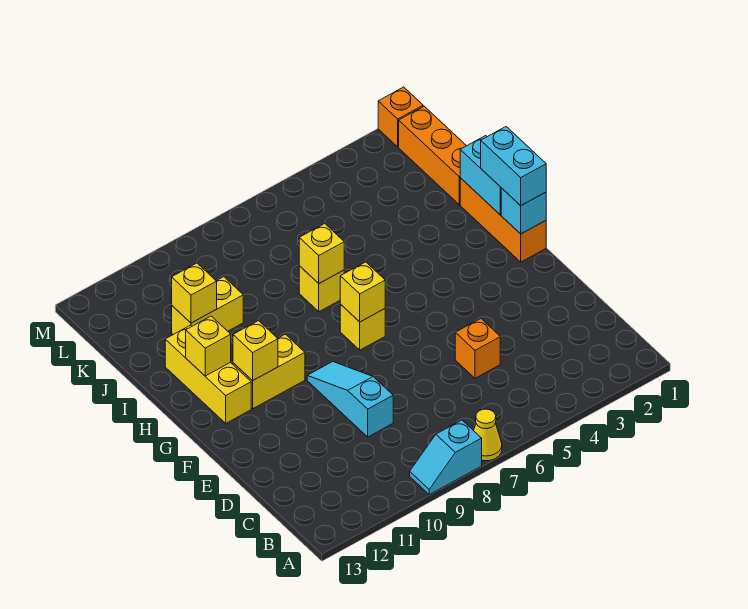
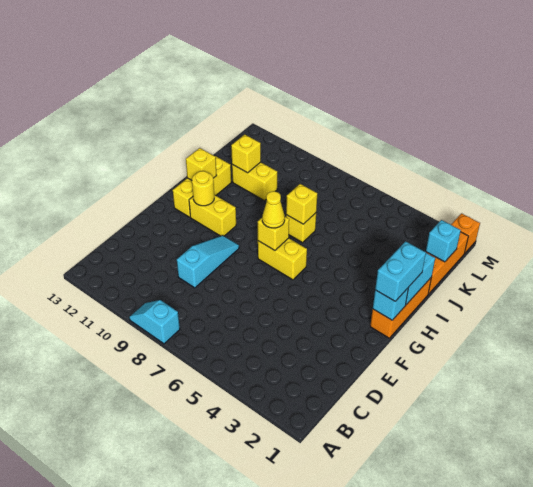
yellow 1x1 cone [474,409,502,461] -> yellow 1x1 cone moved to [262,191,285,228]
orange 1x1 brick [455,319,500,378] -> none
yellow 1x1 brick [340,304,385,350] -> yellow 1x2 brick [258,238,307,280]
yellow 1x1 brick [233,321,278,381] -> yellow 1x1 round brick [192,171,214,206]
none -> cyan 1x1 brick [426,220,461,262]

